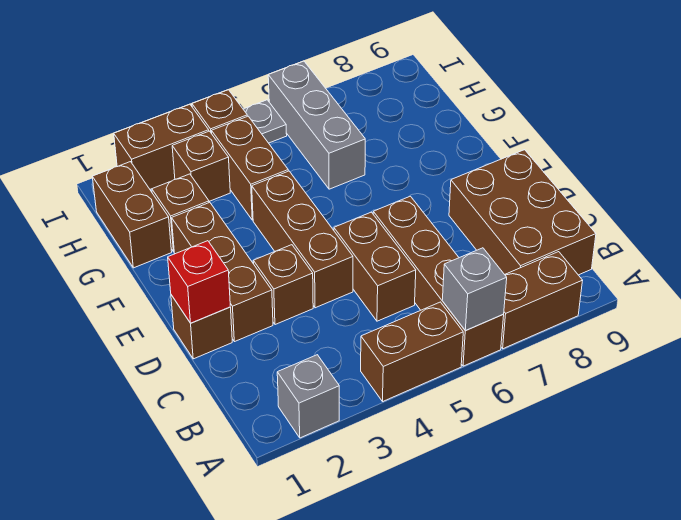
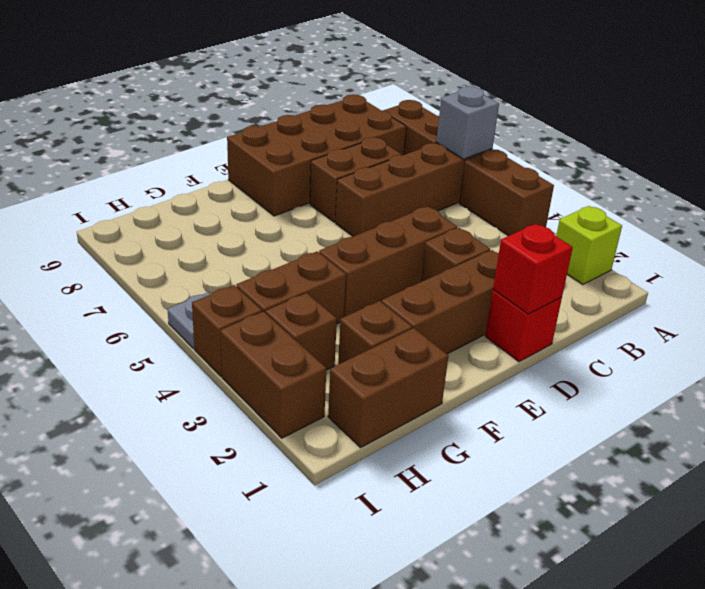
grey 1x1 brick [277,355,339,438] -> lime 1x1 brick [556,206,622,285]
brown 2x3 brick [449,150,596,275] -> brown 2x4 brick [227,94,406,216]
brown 1x2 brick [334,212,416,321] -> brown 1x2 brick moved to [310,137,402,222]
brown 1x1 brick [171,295,232,359] -> red 1x1 brick [485,290,562,362]
grey 1x3 brick [268,61,365,189] -> none

